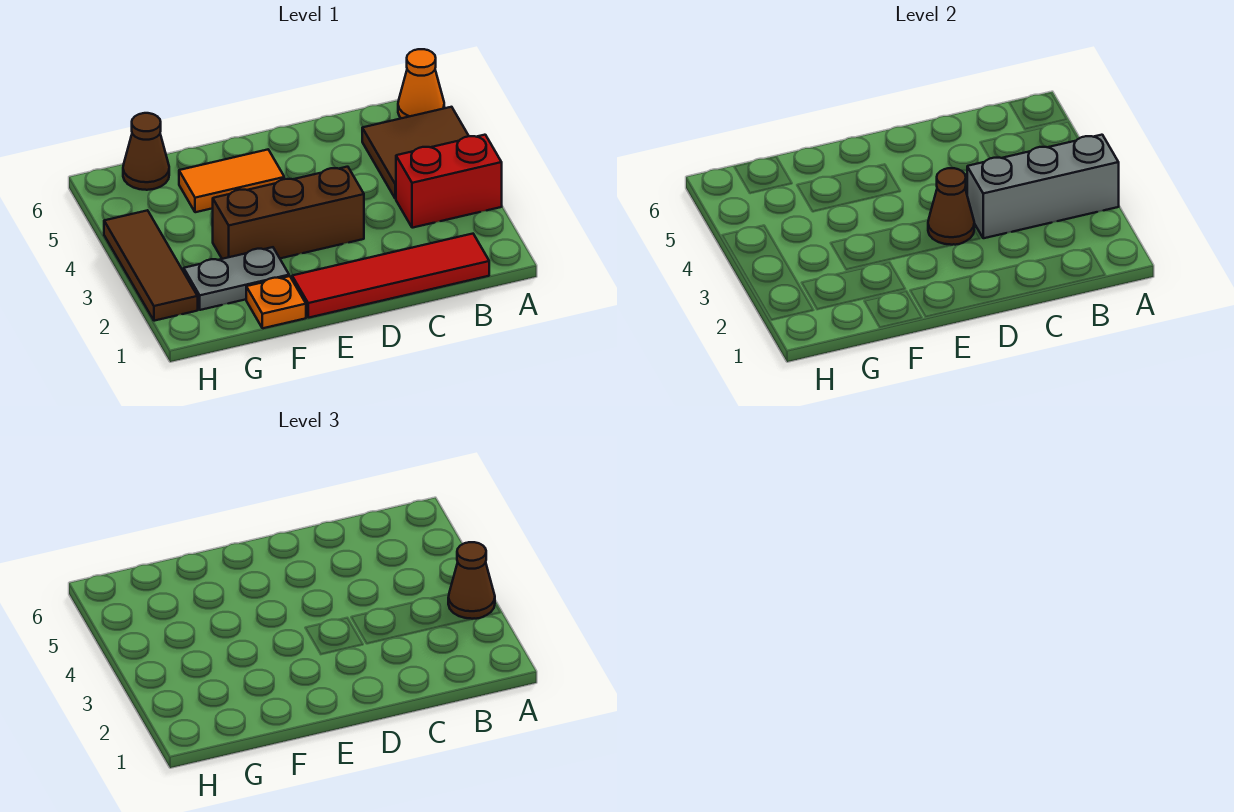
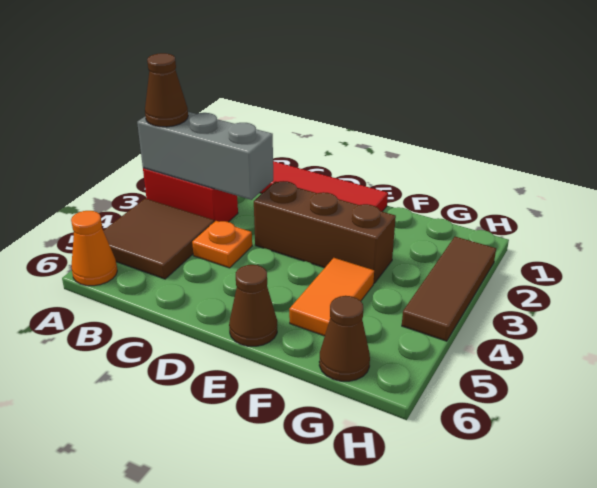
brown 1x1 cone [928,168,974,245] -> brown 1x1 cone moved to [229,265,277,346]
orange 1x2 tile [179,150,284,212] -> orange 1x2 tile turned to [289,258,374,336]
orange 1x1 plate [246,276,306,328] -> orange 1x1 plate moved to [192,221,252,268]
grey 1x2 plate [184,247,289,310] -> none

